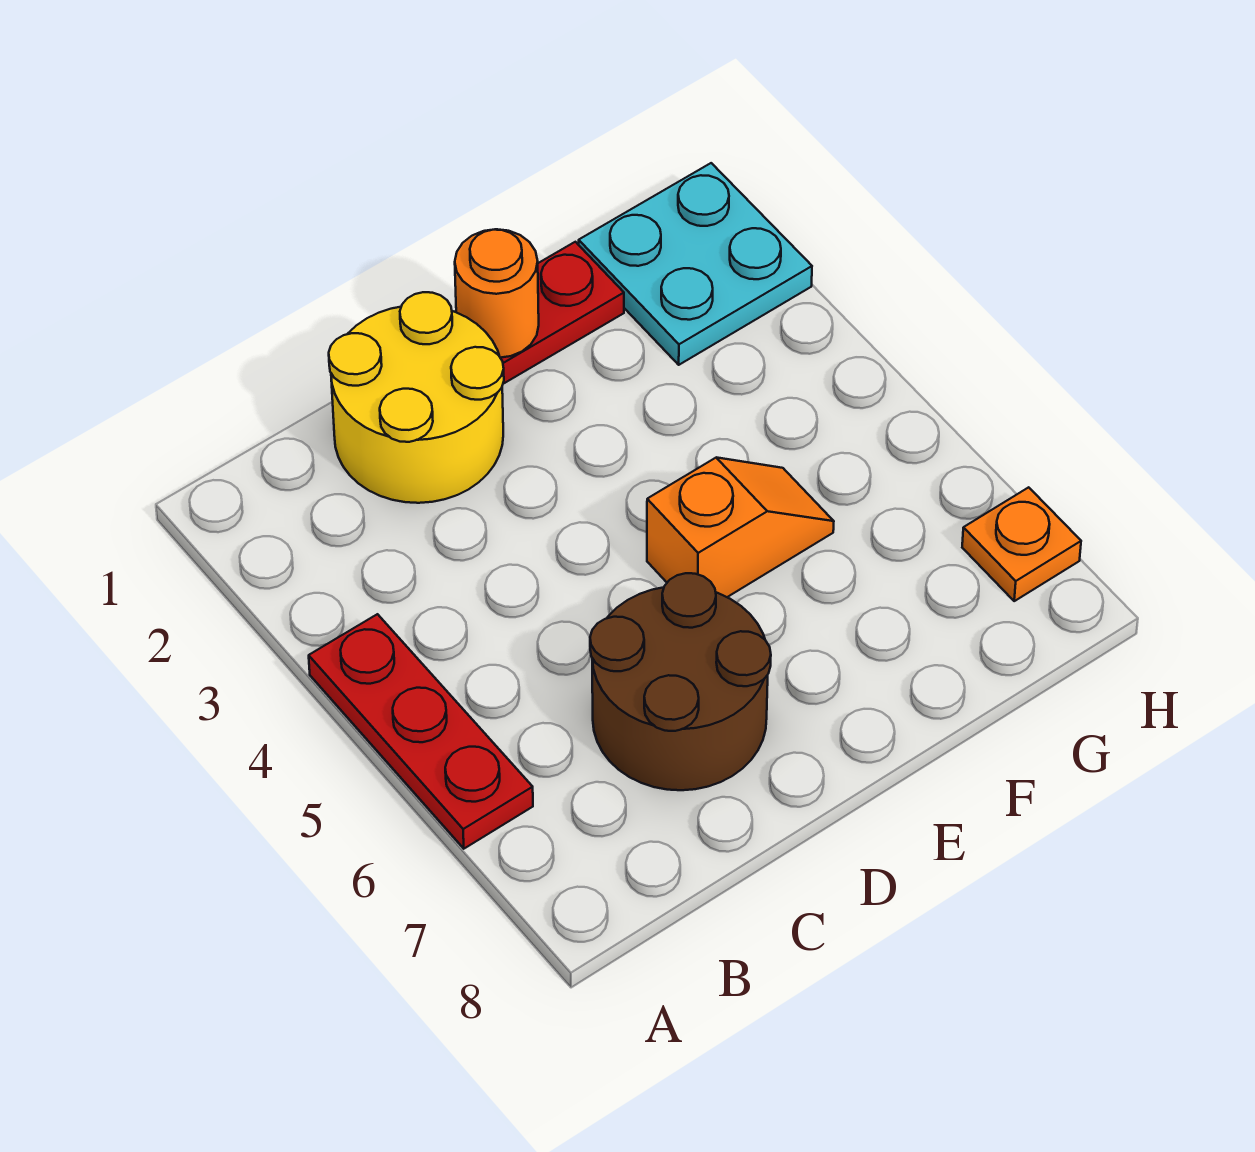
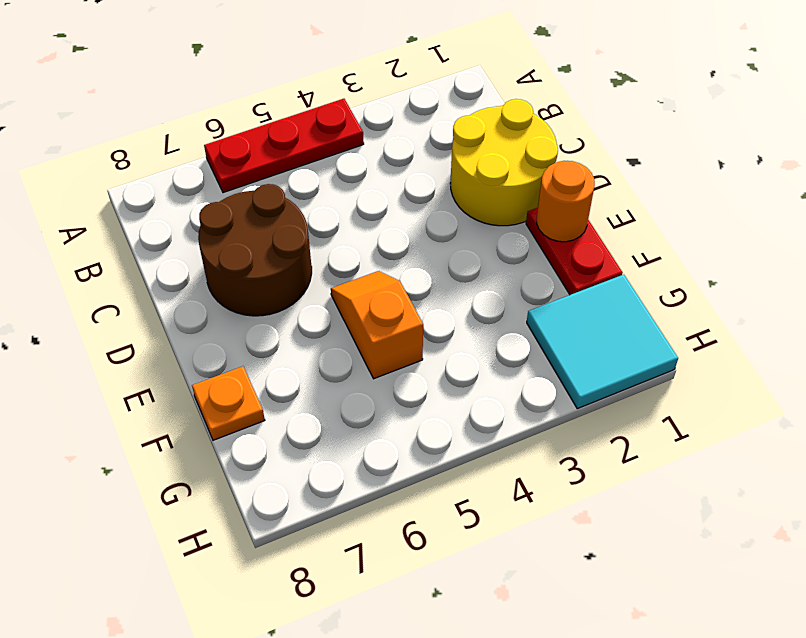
orange 1x2 slope [647,458,834,597] -> orange 1x2 slope turned to [331,271,423,379]
cyan 2x2 plate [579,163,812,365] -> cyan 2x2 tile [527,275,678,409]
orange 1x1 plate [962,487,1081,601] -> orange 1x1 plate moved to [192,366,265,440]

